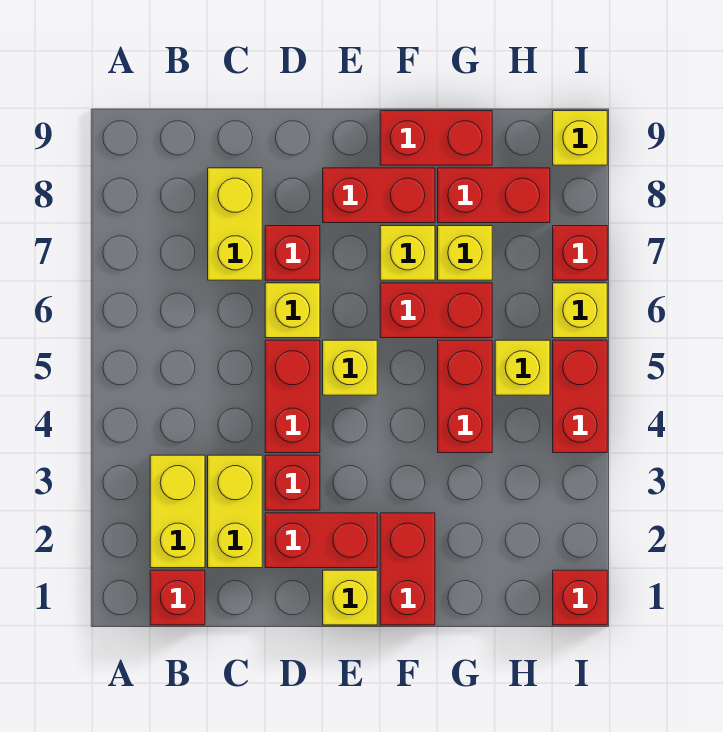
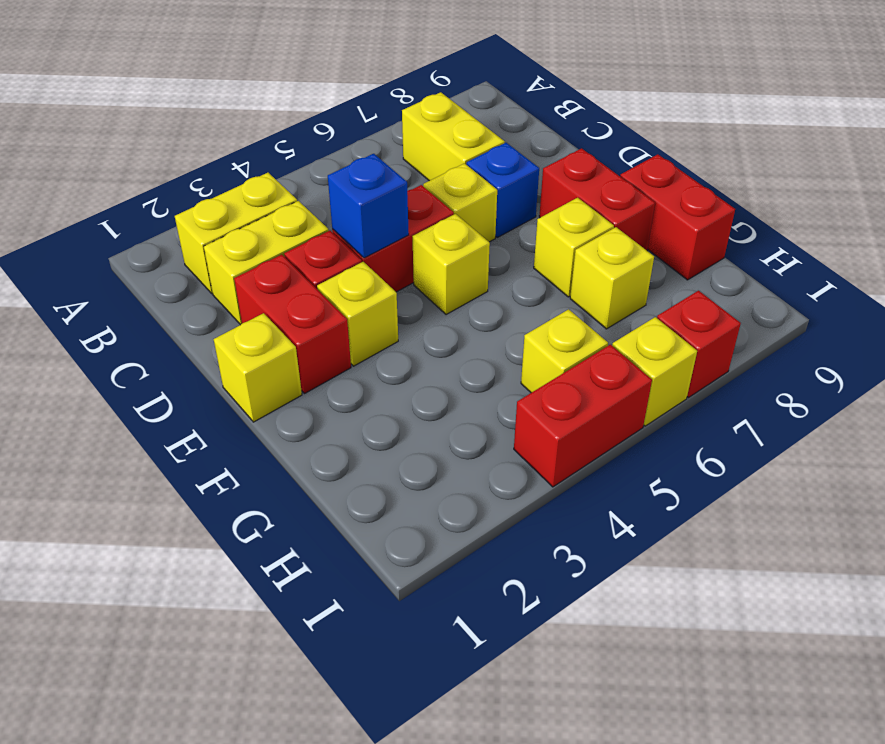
red 1x1 brick [150,570,205,625] -> none
yellow 1x2 brick [208,168,262,280] -> yellow 1x2 brick turned to [402,92,505,181]
none -> blue 1x1 brick [328,154,409,258]
red 1x1 brick [265,226,320,280] -> blue 1x1 brick [466,143,539,237]
red 1x2 brick [380,513,435,625] -> none
red 1x2 brick [380,283,492,338] -> none
red 1x2 brick [438,340,492,453] -> none
red 1x2 brick [438,168,550,223] -> none
red 1x1 brick [553,570,607,625] -> none
yellow 1x1 brick [553,111,607,165] -> yellow 1x1 brick moved to [317,262,398,366]

